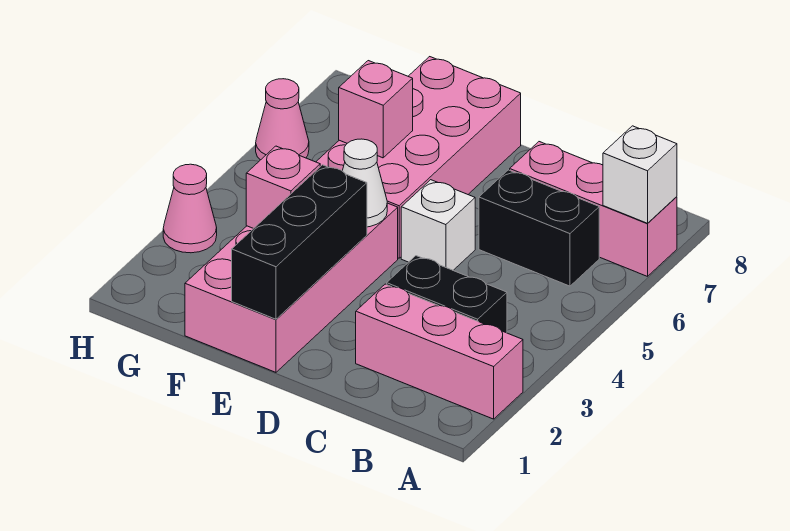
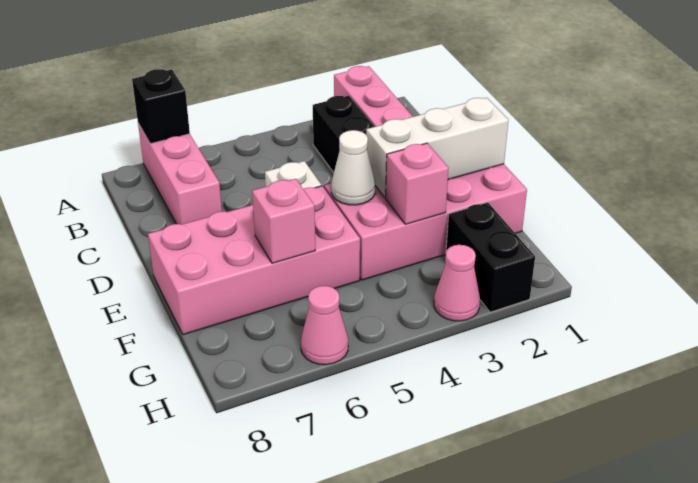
white 1x1 brick [603,126,677,223] -> black 1x1 brick [132,69,190,144]
black 1x2 brick [479,170,599,286] -> black 1x2 brick moved to [446,202,535,312]
black 1x3 brick [232,165,367,319] -> white 1x3 brick [366,98,508,197]

